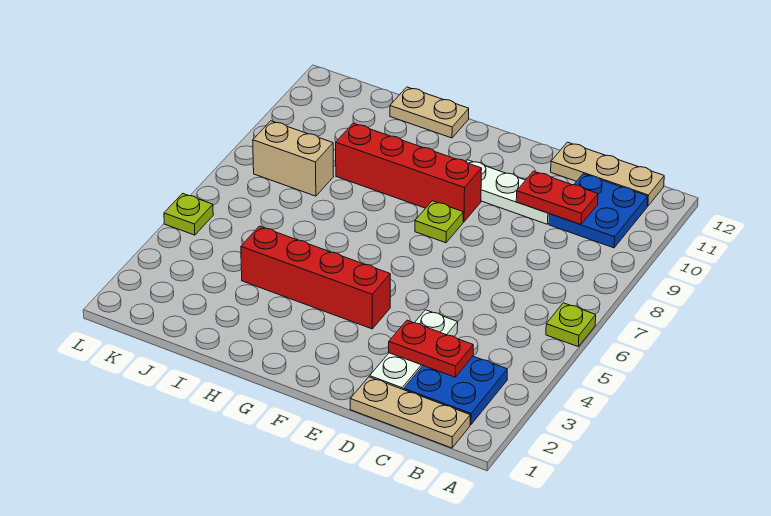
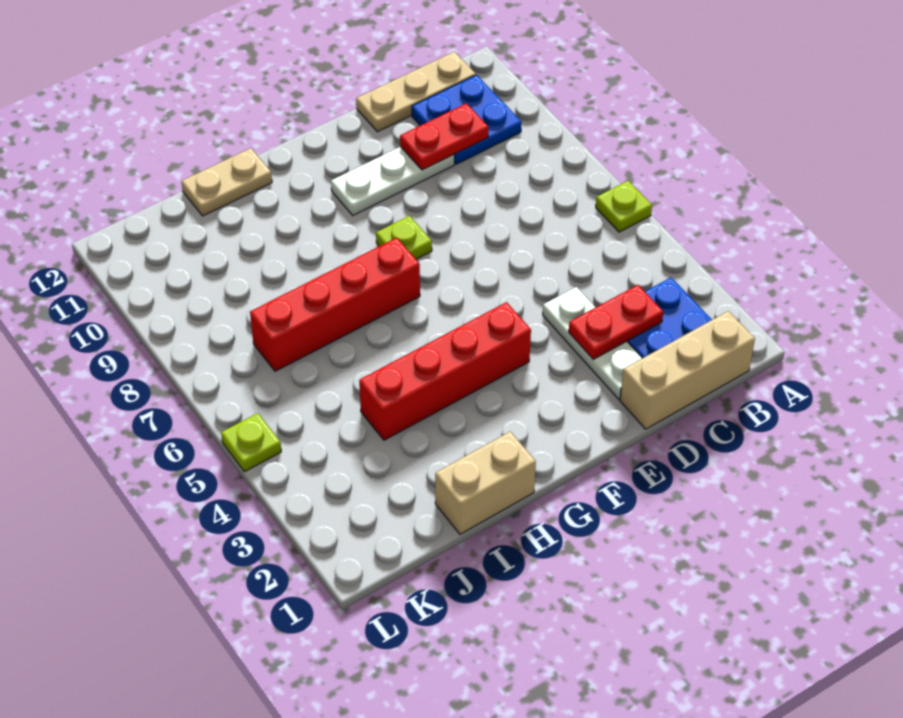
tan 1x3 plate [350,377,470,448] -> tan 1x3 brick [620,311,755,429]
red 1x4 brick [336,123,482,222] -> red 1x4 brick moved to [250,238,420,371]
tan 1x2 brick [253,121,334,196] -> tan 1x2 brick moved to [435,432,536,534]

